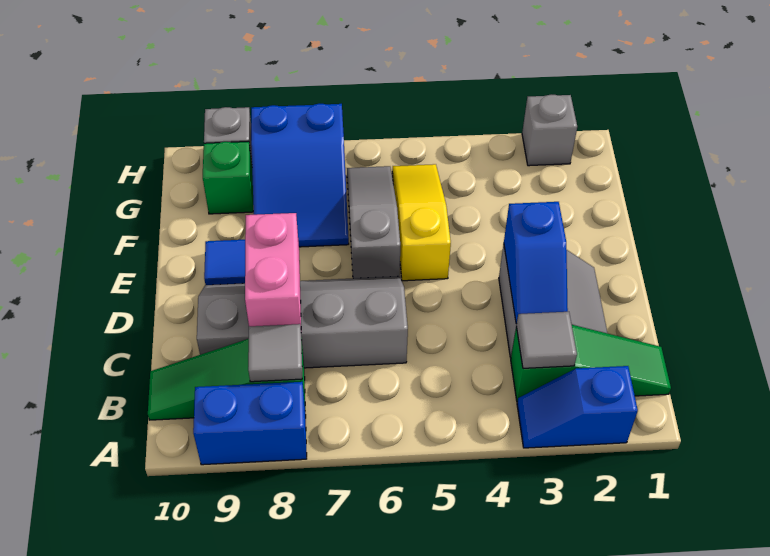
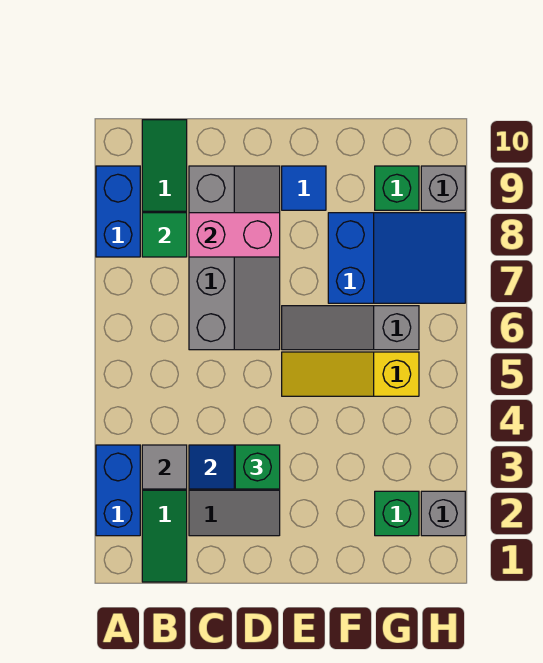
blue 1x2 slope [517,366,638,448] -> blue 1x2 brick [96,445,140,536]
grey 1x1 tile [248,324,302,382] -> green 1x1 tile [142,213,187,257]
none -> green 1x1 brick [235,445,280,489]
yellow 1x3 slope [392,164,451,281] -> yellow 1x3 slope turned to [282,352,419,396]
grey 1x3 slope [347,166,400,278] -> grey 1x3 slope turned to [282,306,419,350]
blue 2x3 slope [251,104,349,247] -> blue 2x3 slope turned to [328,213,465,303]
none -> green 1x1 brick [375,491,419,536]

